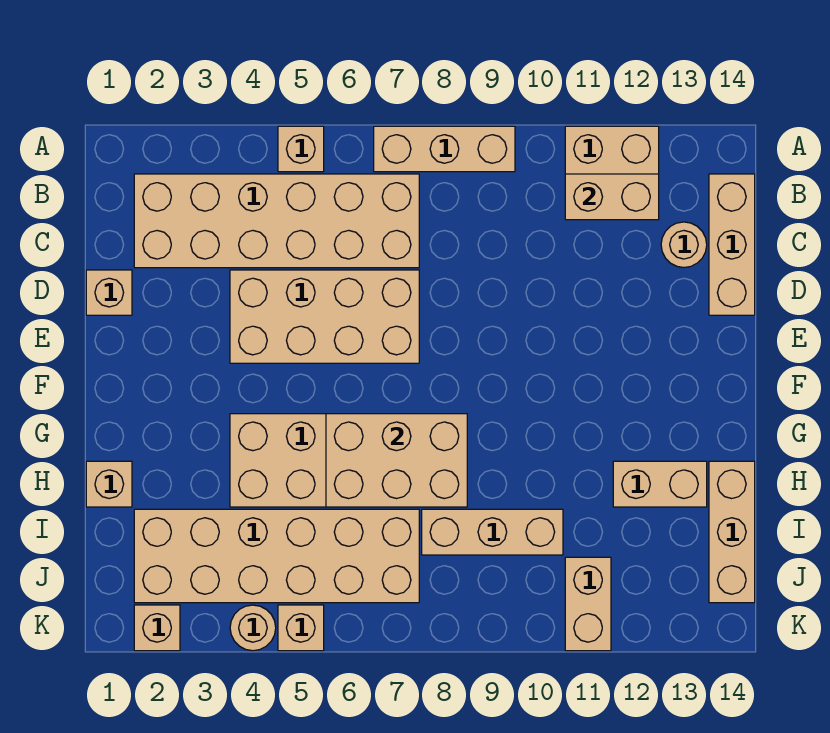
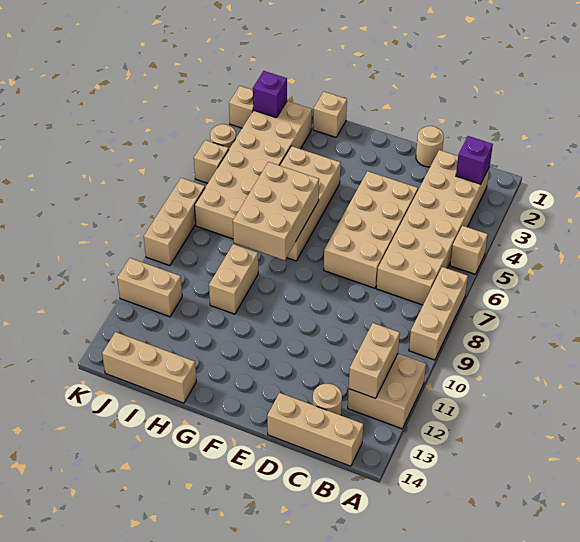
none -> purple 1x1 brick [456,136,493,184]
tan 1x1 brick [86,270,132,315] -> tan 1x1 round brick [416,126,444,167]
tan 1x2 brick [613,461,707,507] -> tan 1x2 brick moved to [209,244,258,314]
tan 1x3 brick [422,509,563,555] -> tan 1x3 brick moved to [144,178,205,266]
none -> purple 1x1 brick [253,71,287,118]

